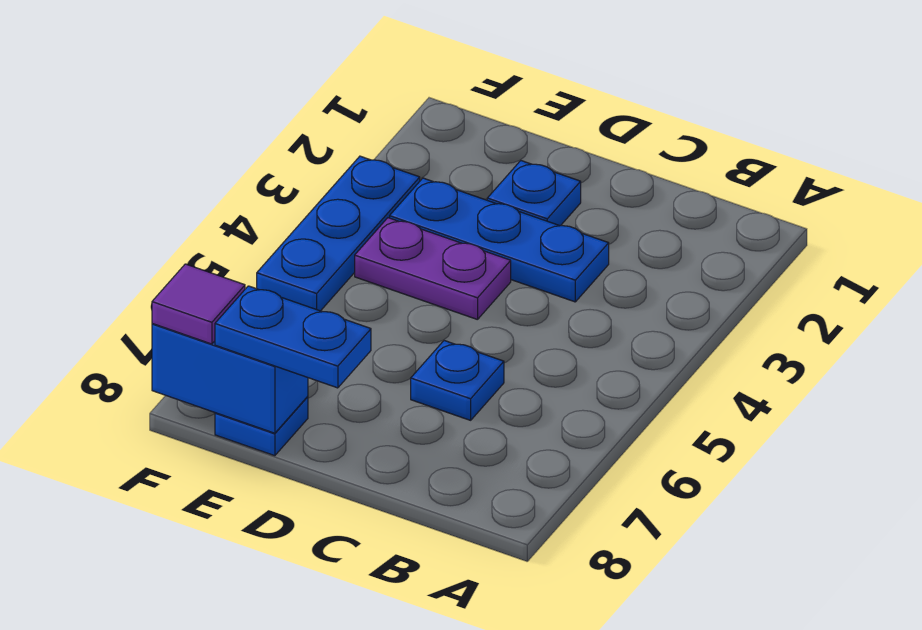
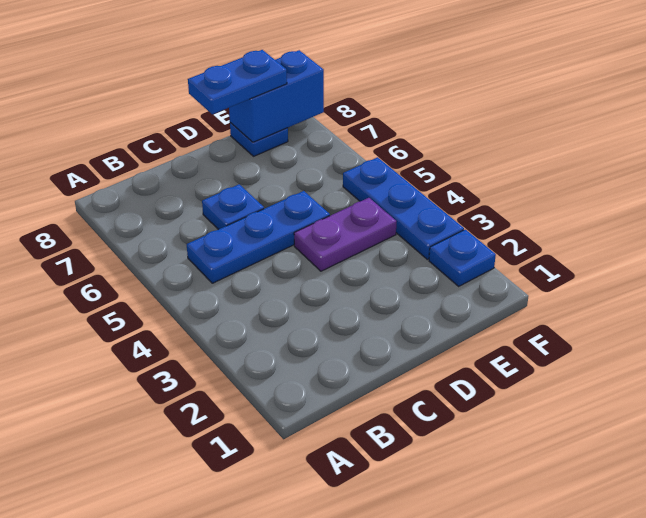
blue 1x3 plate [390,178,609,302] -> blue 1x3 plate moved to [187,191,330,283]
blue 1x1 plate [487,161,581,226] -> blue 1x1 plate moved to [429,229,496,286]
purple 1x1 tile [152,264,245,344] -> none

